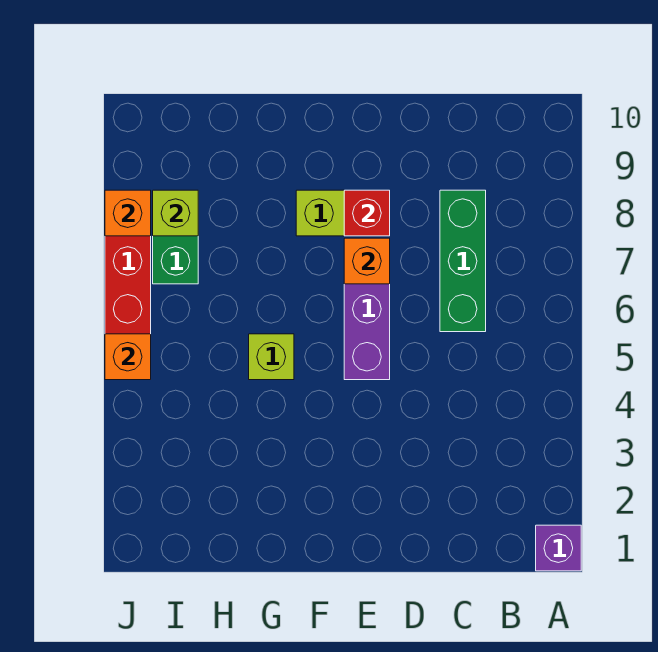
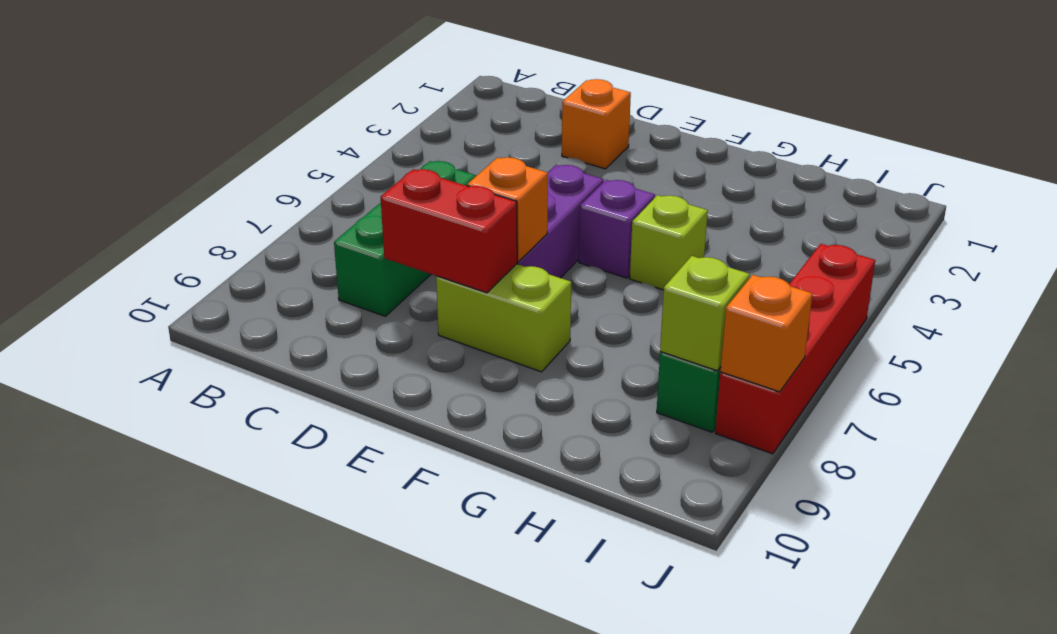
purple 1x1 brick [536,525,581,571] -> purple 1x1 brick moved to [579,180,655,278]
red 1x1 brick [344,190,390,236] -> red 1x2 brick [381,169,517,293]
orange 1x1 brick [105,334,151,380] -> orange 1x1 brick moved to [562,79,631,169]

